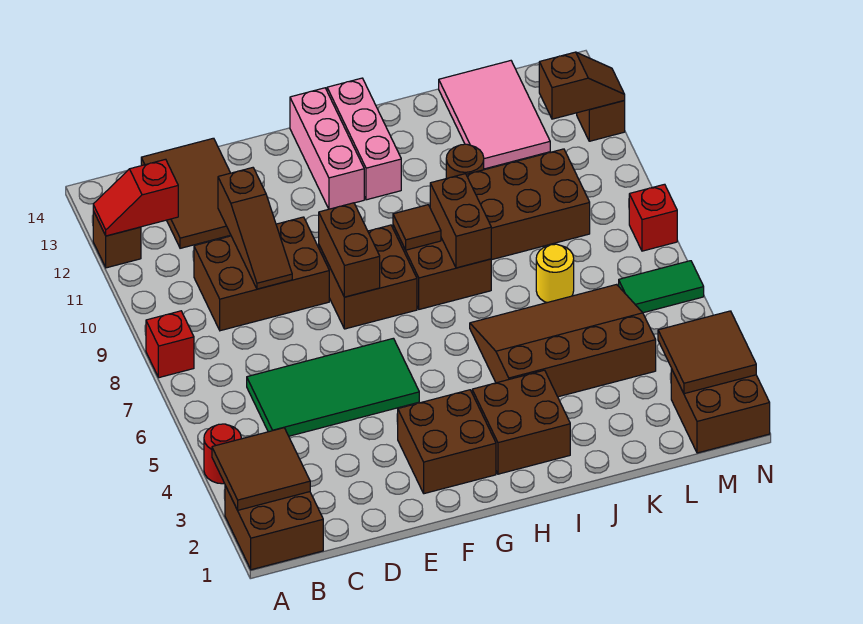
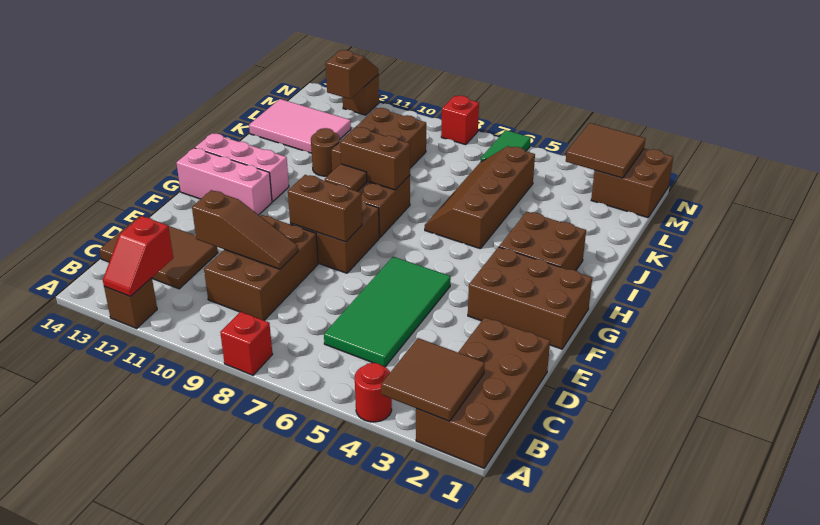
brown 2x2 brick [225,486,323,570] -> brown 2x4 brick [416,317,550,468]
brown 2x2 brick [398,390,496,494] -> brown 2x3 brick [468,247,592,349]
brown 3x4 slope [470,284,656,397] -> brown 2x4 slope [425,146,535,249]
yellow 1x1 round brick [536,244,574,303] -> none

